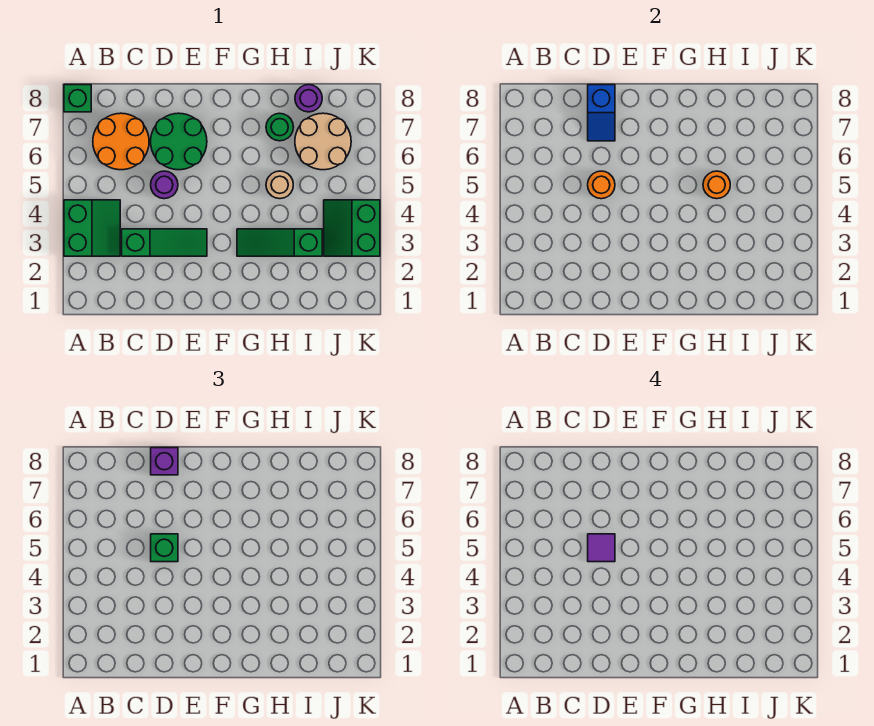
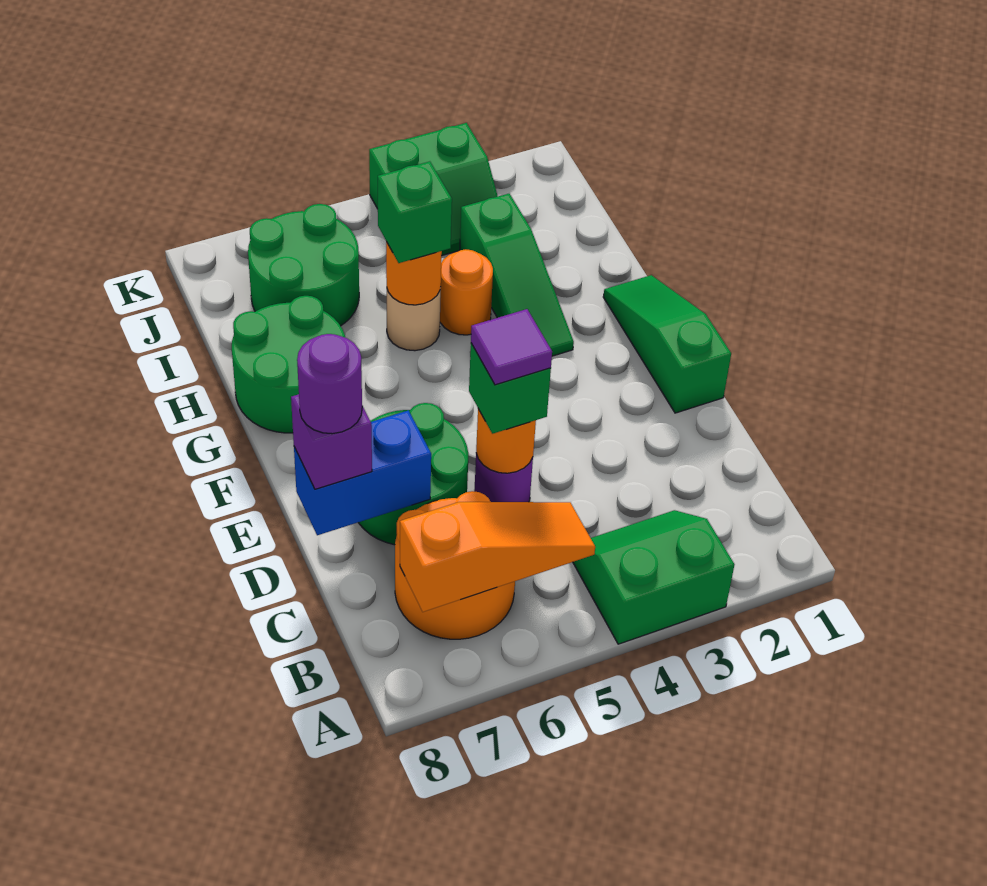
green 1x1 brick [64,85,91,112] -> green 1x1 brick moved to [378,161,452,263]
none -> orange 1x3 slope [400,502,595,612]
green 1x3 slope [122,229,207,256] -> green 1x3 slope moved to [603,275,731,413]
blue 1x2 slope [588,85,615,141] -> blue 1x2 brick [294,410,431,535]
none -> orange 1x1 round brick [440,249,493,335]
green 1x1 round brick [266,113,293,141] -> green 2x2 round brick [232,296,345,433]
tan 2x2 round brick [295,113,351,170] -> green 2x2 round brick [248,204,359,326]
purple 1x1 round brick [295,85,322,112] -> purple 1x1 round brick moved to [297,334,362,434]

